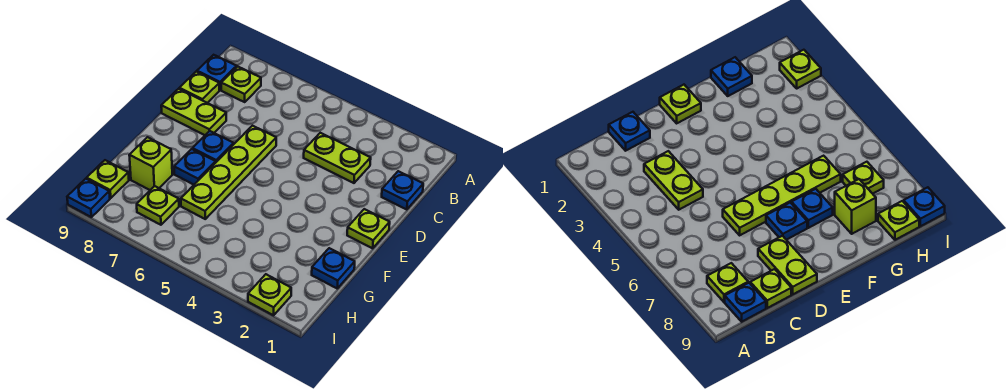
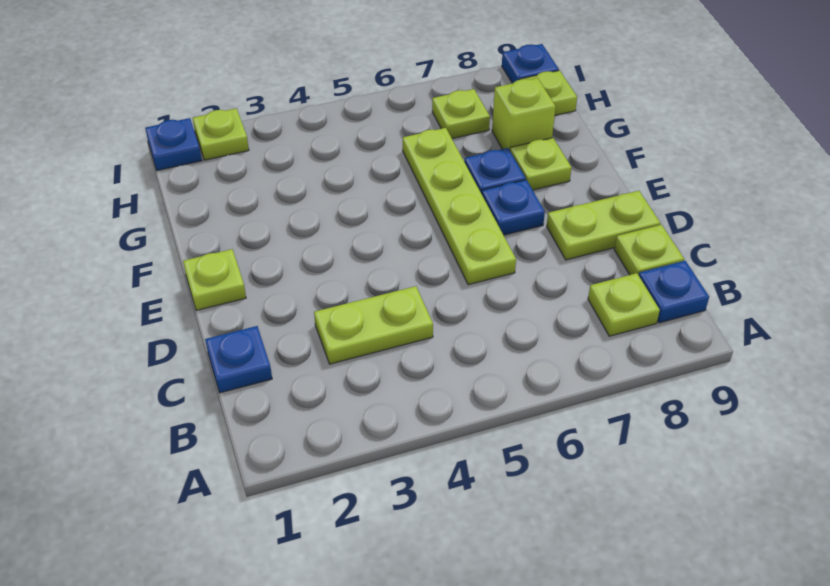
none -> lime 1x1 plate [510,138,572,190]
blue 1x1 plate [312,248,355,288] -> blue 1x1 plate moved to [145,118,202,171]

